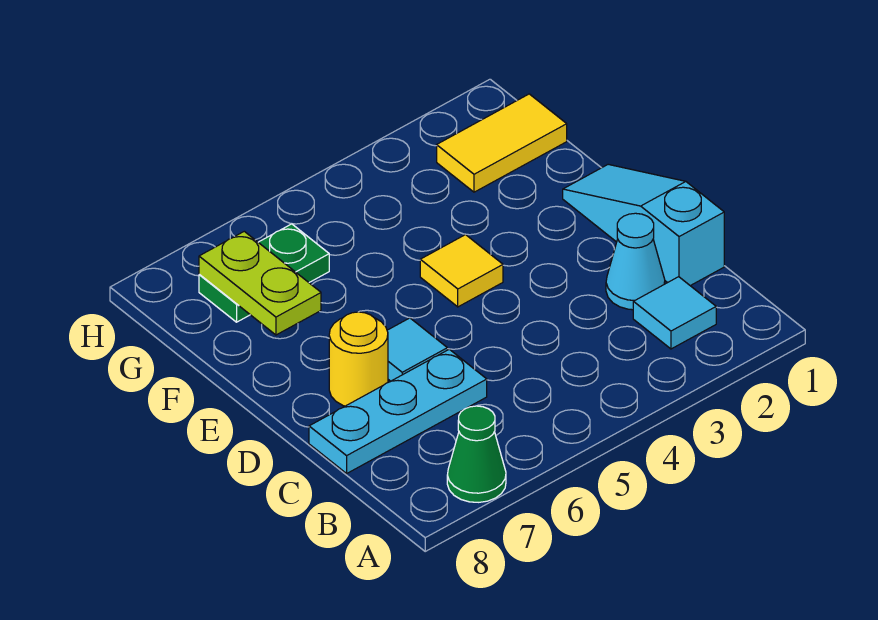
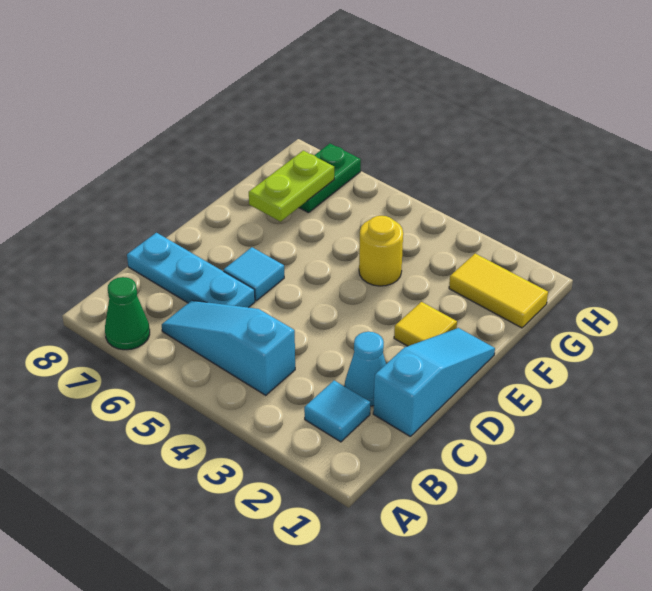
none -> cyan 1x3 slope [162,301,295,395]
yellow 1x1 round brick [329,312,388,406] -> yellow 1x1 round brick moved to [359,216,403,286]
yellow 1x1 tile [420,235,503,307] -> yellow 1x1 tile moved to [394,302,457,346]
green 1x2 plate [199,224,329,322] -> green 1x2 plate turned to [299,144,361,213]

